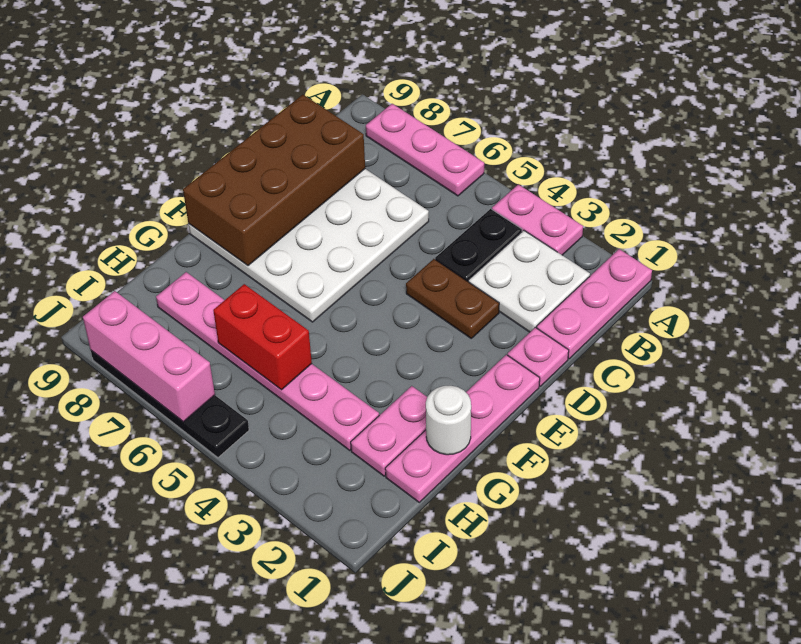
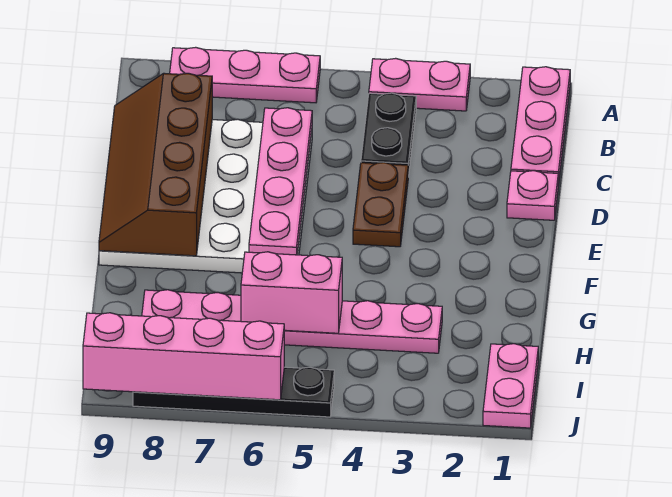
white 2x2 plate [468,230,590,332] -> none
brown 2x4 brick [183,95,365,266] -> brown 2x4 slope [99,73,212,256]
brown 1x2 plate [406,259,499,338] -> brown 1x2 plate turned to [353,162,408,247]
pink 1x4 plate [385,355,540,502] -> pink 1x4 plate moved to [249,108,312,255]
white 1x1 round brick [426,386,471,455] -> none
pink 1x2 plate [351,386,427,476] -> pink 1x2 plate moved to [483,344,538,428]
red 1x2 brick [213,284,312,390] -> pink 1x2 brick [241,252,342,333]
pink 1x3 brick [83,291,215,422] -> pink 1x4 brick [83,313,284,400]

